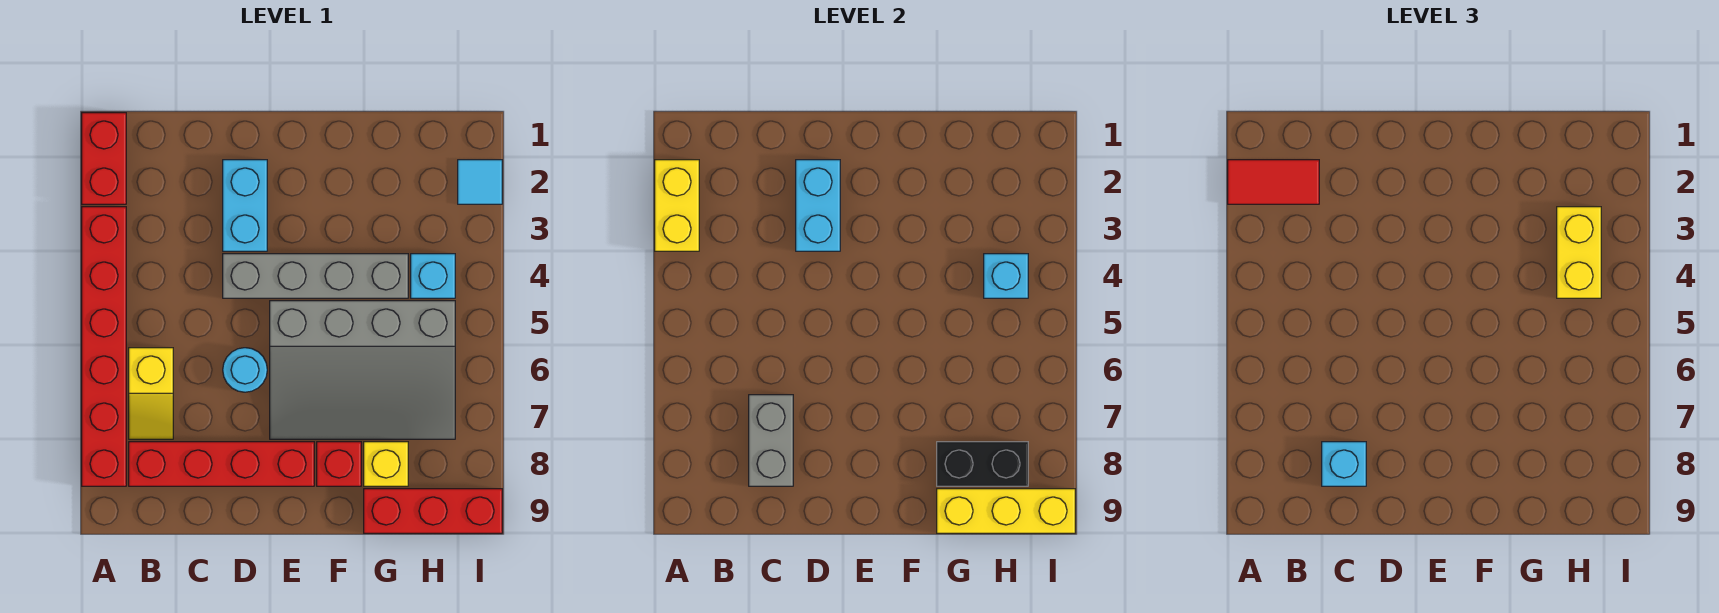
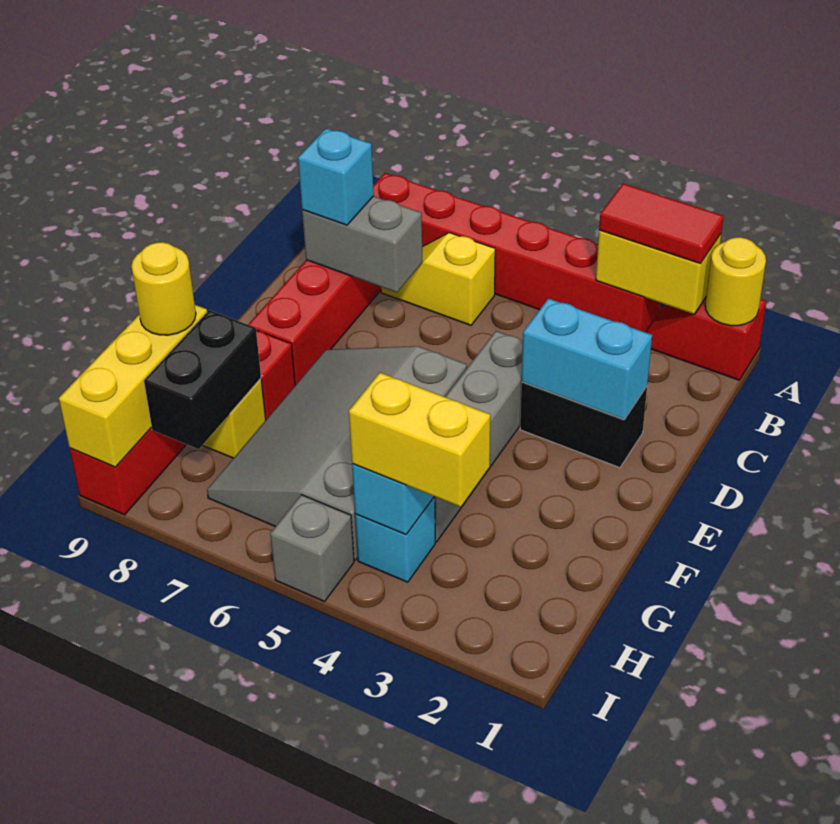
red 1x2 brick [82,113,126,204] -> red 1x2 slope [646,298,766,380]
none -> yellow 1x1 round brick [705,237,766,326]
red 1x2 tile [1228,160,1319,204] -> red 1x2 tile turned to [599,184,724,263]
cyan 1x2 brick [223,160,267,251] -> black 1x2 brick [520,382,647,468]
cyan 1x1 round brick [223,348,267,392] -> none
none -> yellow 1x1 round brick [131,242,196,335]
cyan 1x1 tile [458,160,502,204] -> none
none -> grey 1x1 brick [270,495,354,601]

